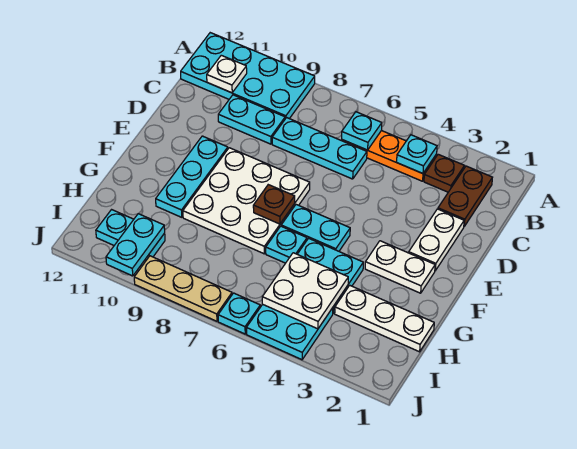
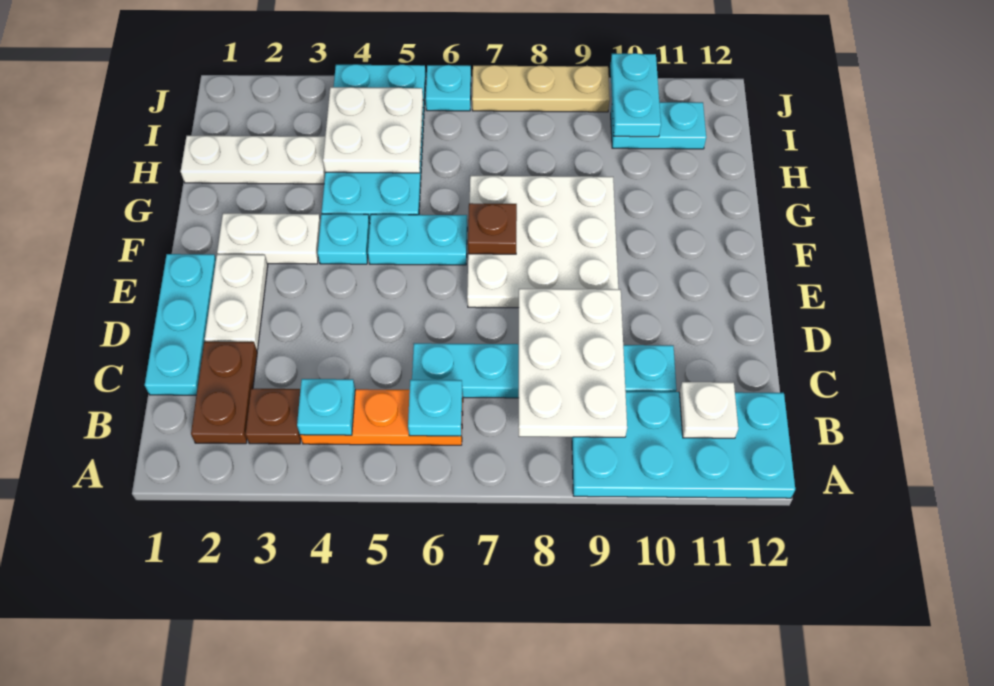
none -> white 2x3 plate [519,289,627,437]
cyan 1x3 plate [156,136,228,217] -> cyan 1x3 plate moved to [145,254,216,395]
cyan 1x1 plate [266,226,307,263] -> cyan 1x1 plate moved to [318,214,370,264]

